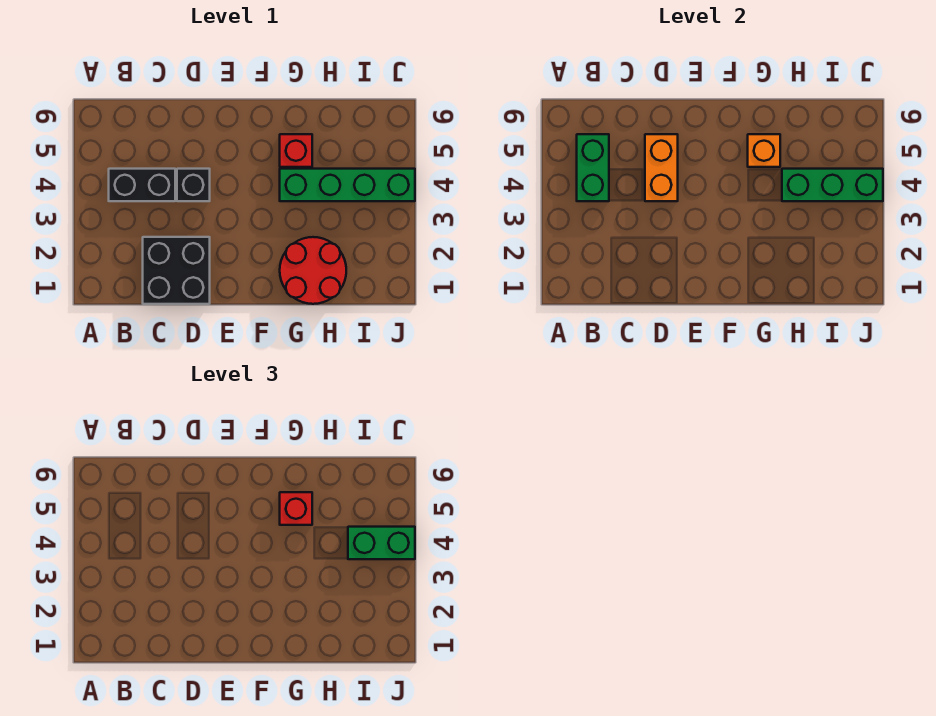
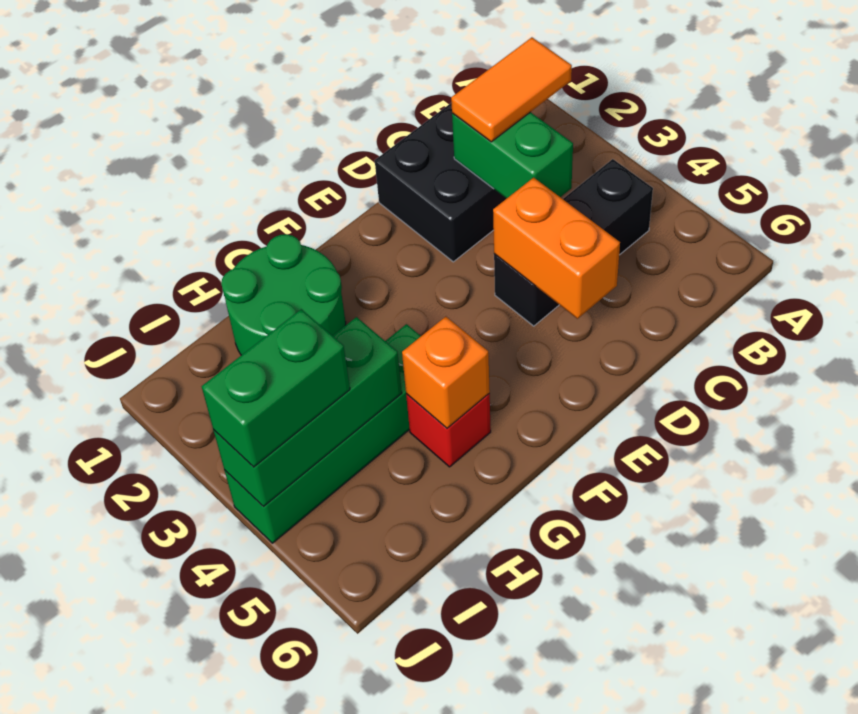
none -> orange 1x2 tile [451,37,572,142]
green 1x2 brick [577,134,609,201] -> green 1x2 brick moved to [452,112,573,199]
red 2x2 round brick [280,237,346,304] -> green 2x2 round brick [221,234,346,355]
red 1x1 brick [280,492,312,525] -> none

